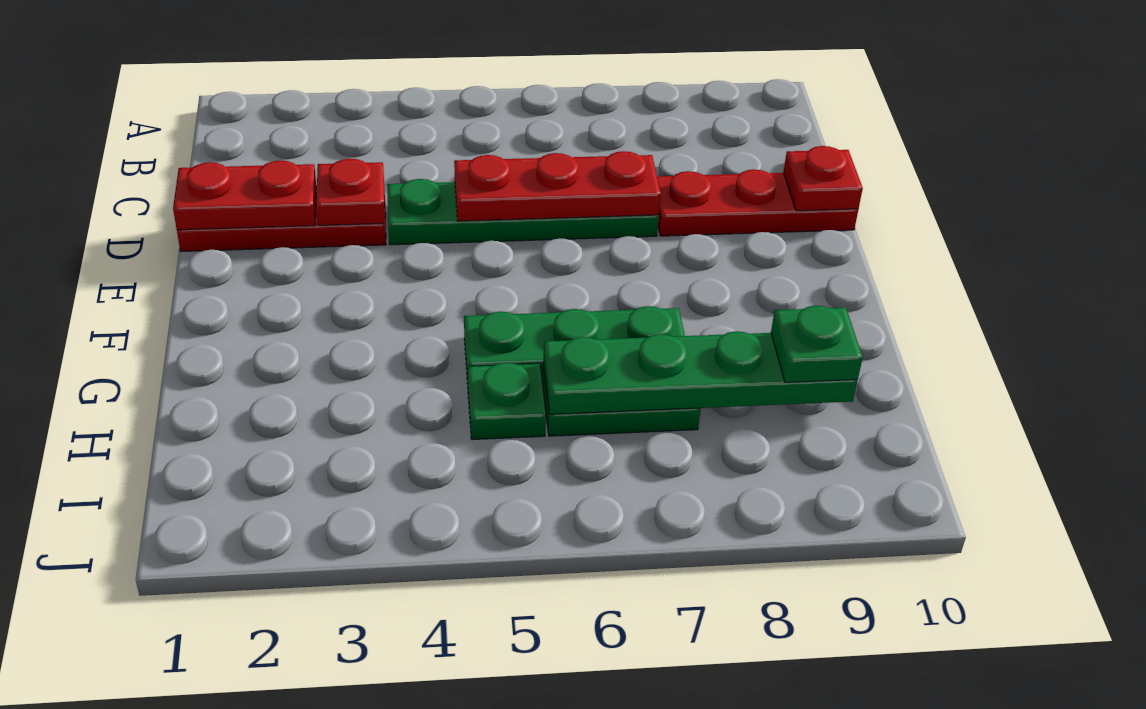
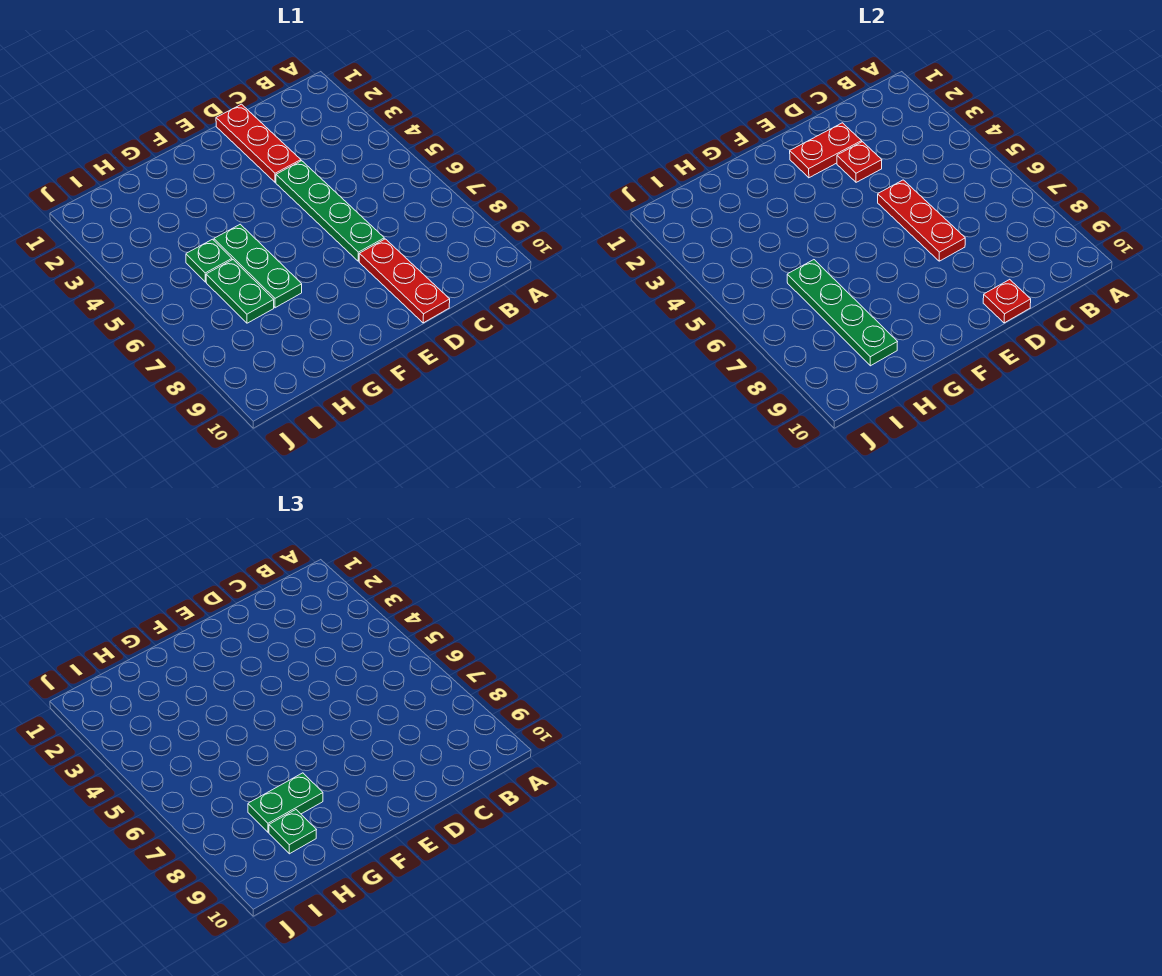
red 1x2 plate [173,161,316,230] -> red 1x2 plate turned to [790,123,862,178]
none -> green 1x2 plate [248,773,323,832]

